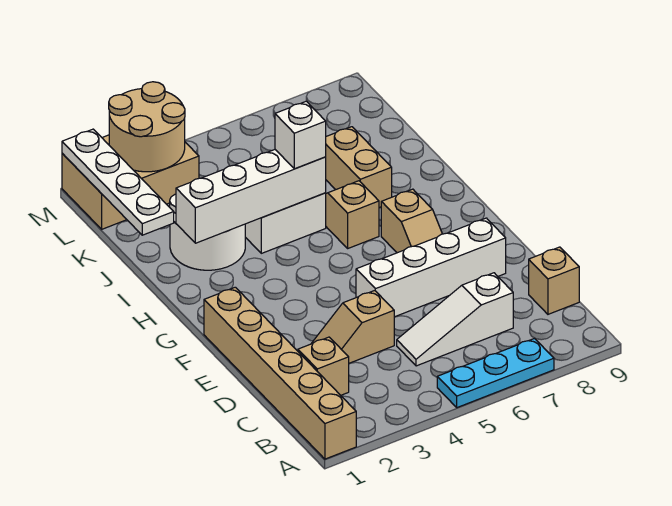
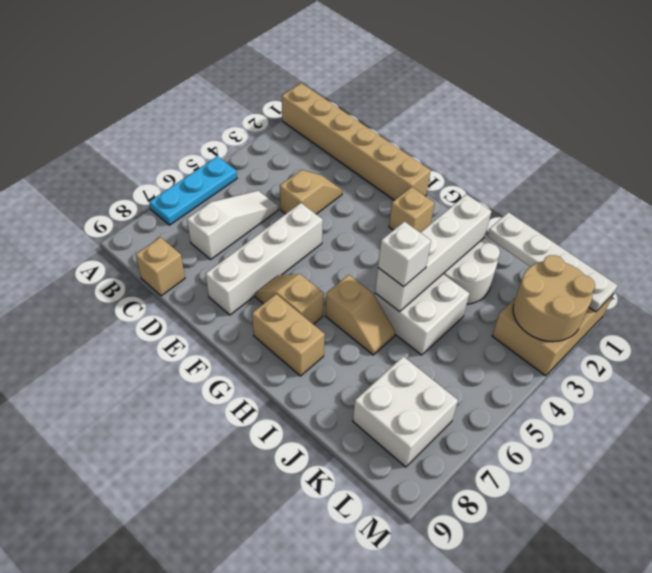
tan 1x1 brick [298,337,349,395] -> tan 1x1 brick moved to [389,187,434,232]
tan 1x2 brick [326,127,392,208] -> tan 1x2 brick moved to [252,294,325,376]
none -> white 2x2 brick [353,356,458,467]

